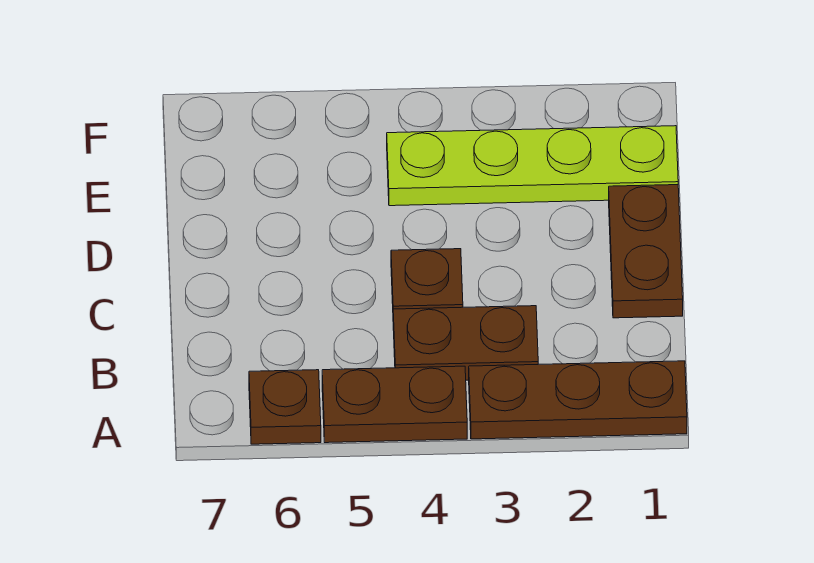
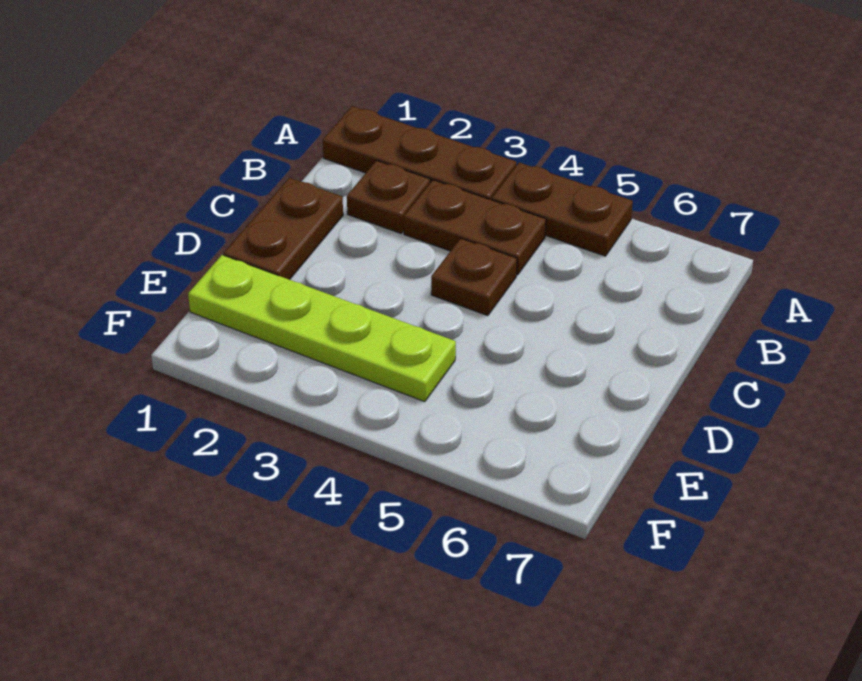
brown 1x1 plate [249,370,321,444] -> brown 1x1 plate moved to [347,160,430,233]

